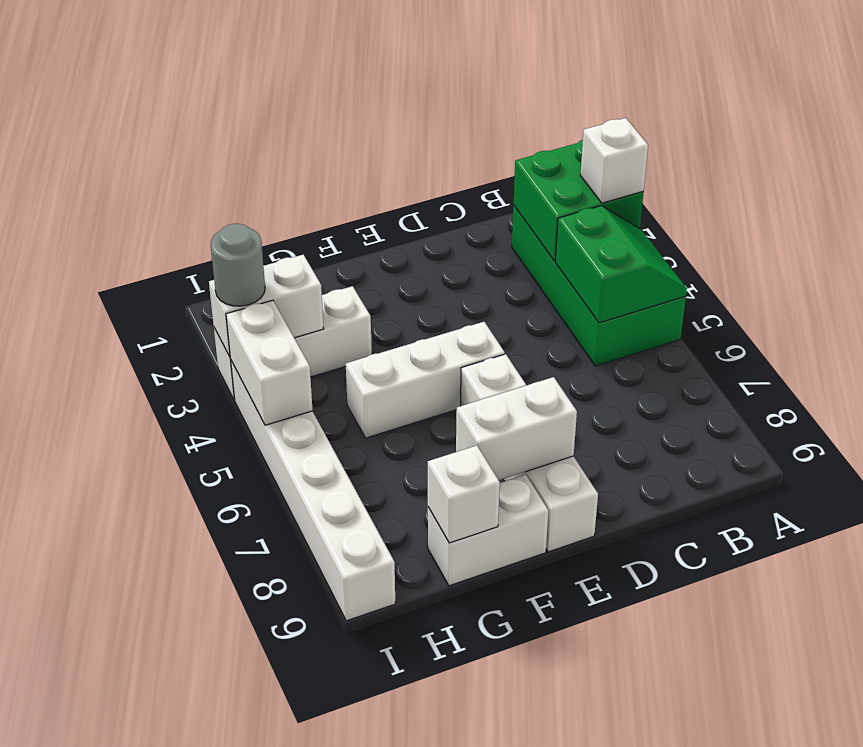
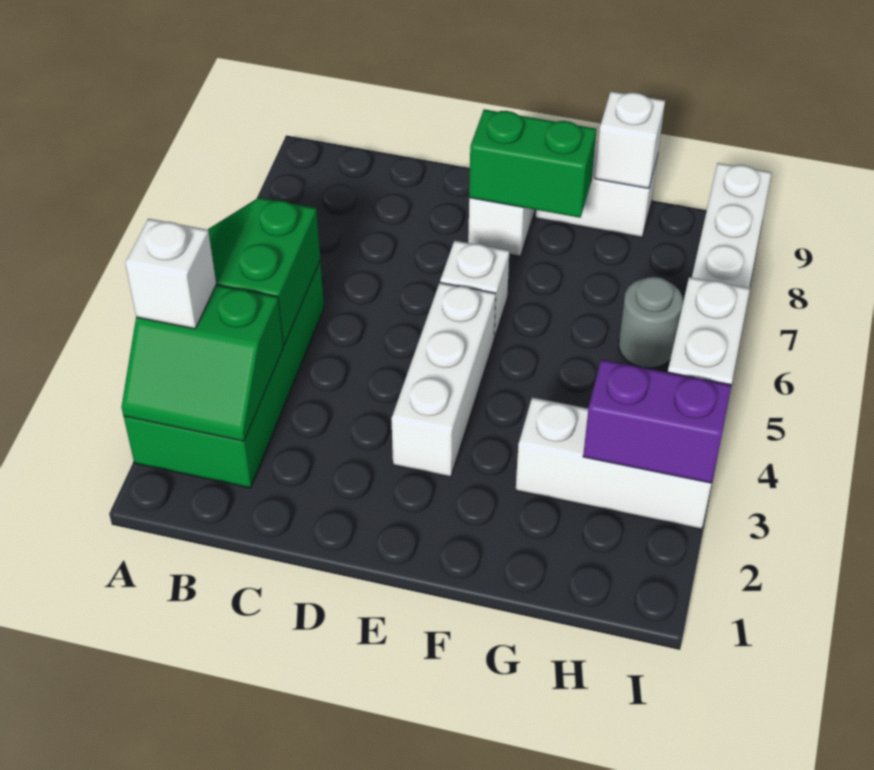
green 2x2 brick [514,140,644,261] -> green 2x2 slope [122,285,283,441]
white 1x3 brick [346,322,505,438] -> white 1x3 brick turned to [391,283,496,477]
white 1x2 brick [456,377,577,480] -> green 1x2 brick [469,109,596,218]
white 1x2 brick [209,255,323,357] -> purple 1x2 brick [583,360,731,483]
grey 1x1 round brick [211,224,265,306] -> grey 1x1 round brick moved to [619,277,683,368]

